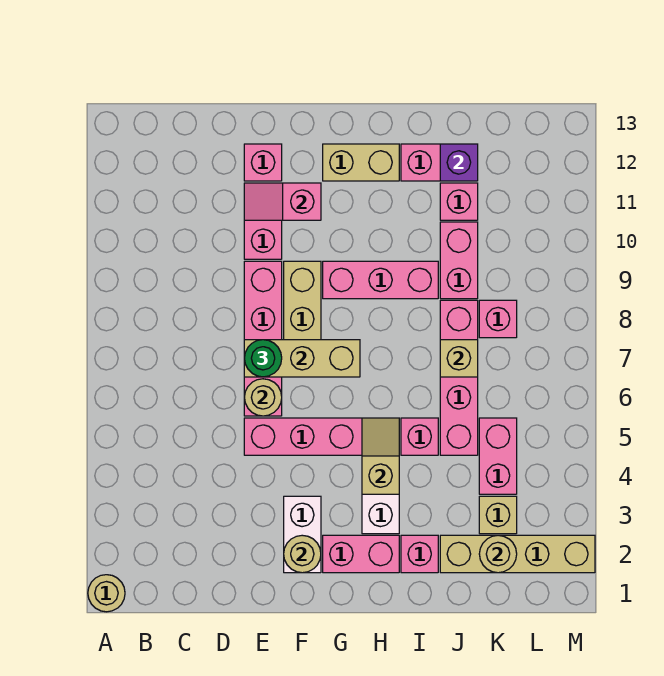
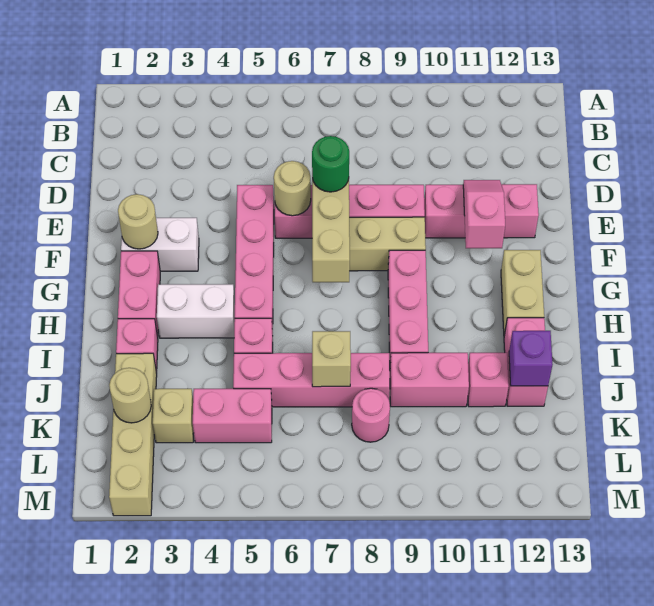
tan 1x1 round brick [88,575,125,612] -> none
tan 1x2 slope [362,418,399,494] -> none
pink 1x1 brick [479,300,517,338] -> pink 1x1 round brick [352,388,390,442]

